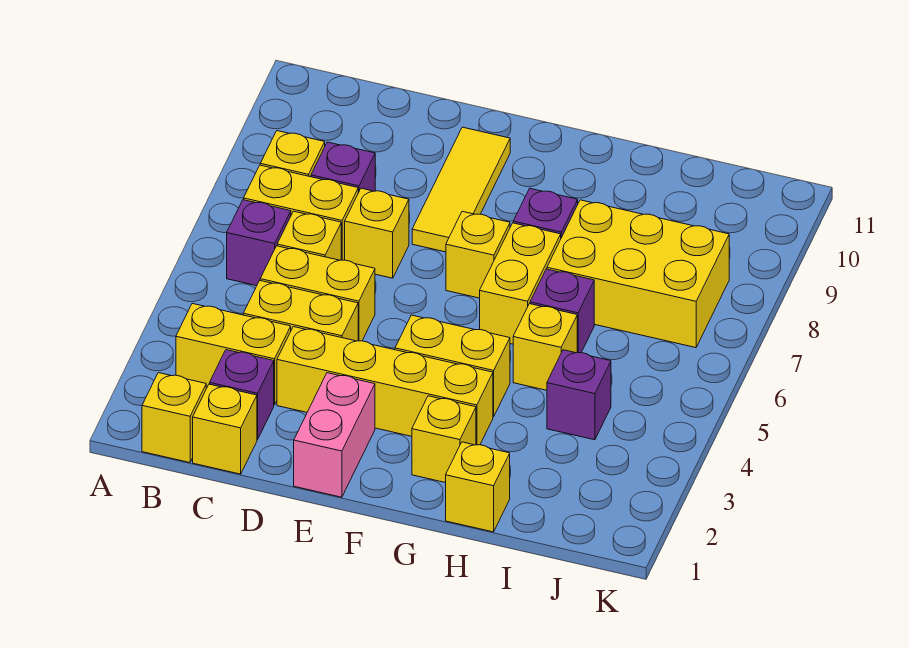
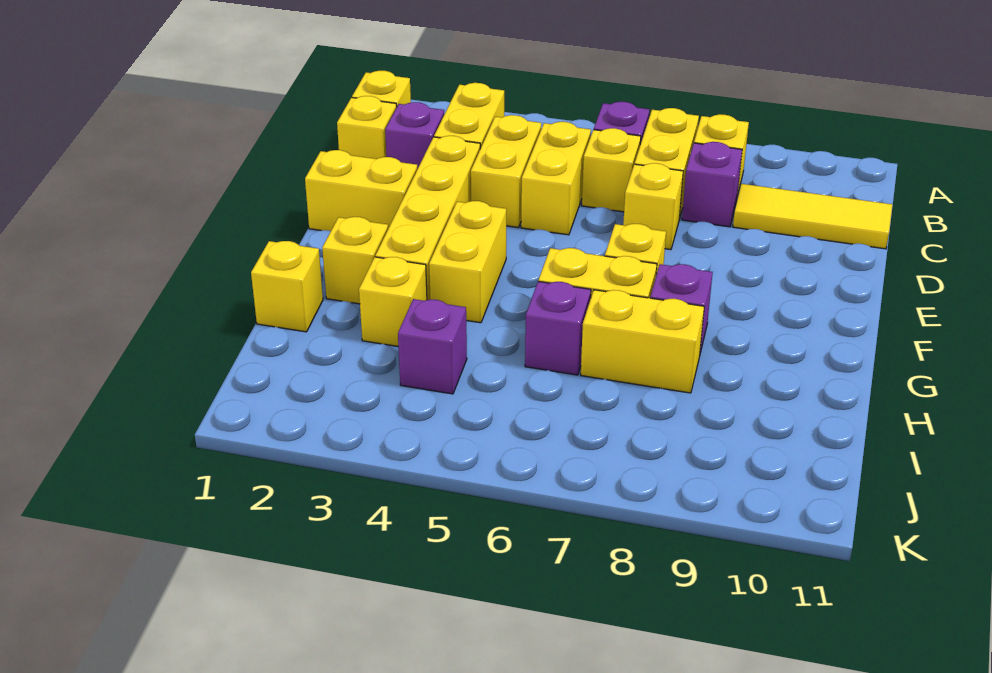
pink 1x2 brick [294,373,375,497] -> yellow 1x2 brick [305,150,417,231]
yellow 1x3 tile [412,127,510,252] -> yellow 1x3 tile moved to [733,184,892,249]
yellow 1x1 brick [513,304,577,390] -> yellow 1x1 brick moved to [359,257,427,346]
yellow 2x3 brick [547,200,729,348] -> yellow 1x2 brick [581,290,704,393]

